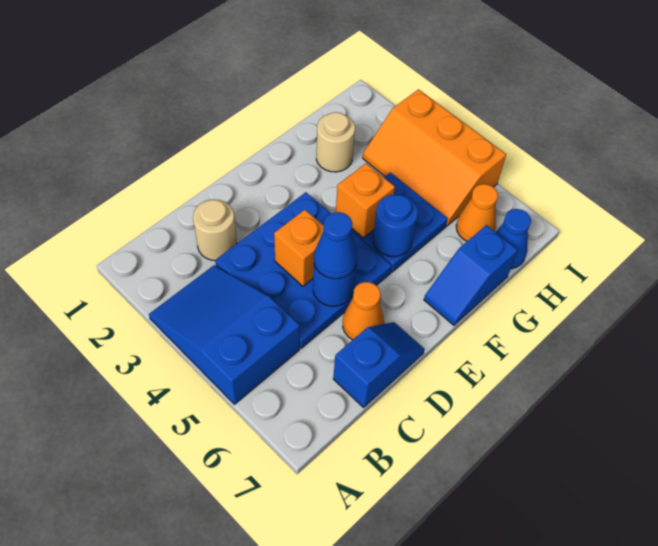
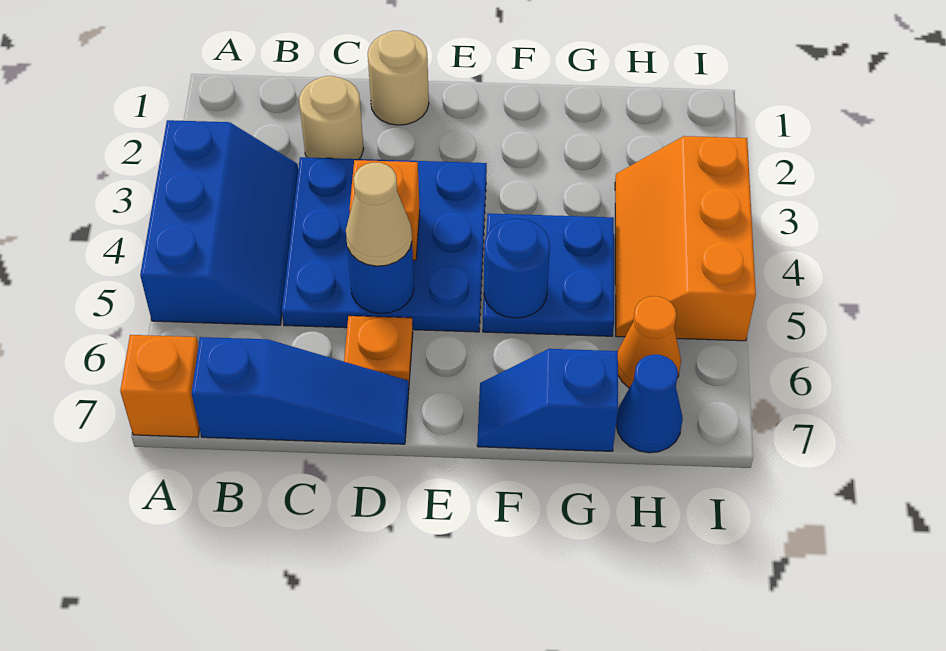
blue 2x3 slope [149,265,300,404] -> blue 2x3 slope turned to [140,120,298,325]
blue 1x2 slope [333,322,425,407] -> blue 1x3 slope [192,337,409,444]
blue 1x1 cone [314,212,357,279] -> tan 1x1 cone [346,163,412,266]
orange 1x1 cone [343,282,384,340] -> orange 1x1 plate [344,316,413,381]
orange 1x1 brick [336,163,395,238] -> orange 1x1 brick moved to [120,335,200,437]
tan 1x1 round brick [316,112,355,172] -> tan 1x1 round brick moved to [368,31,429,125]

